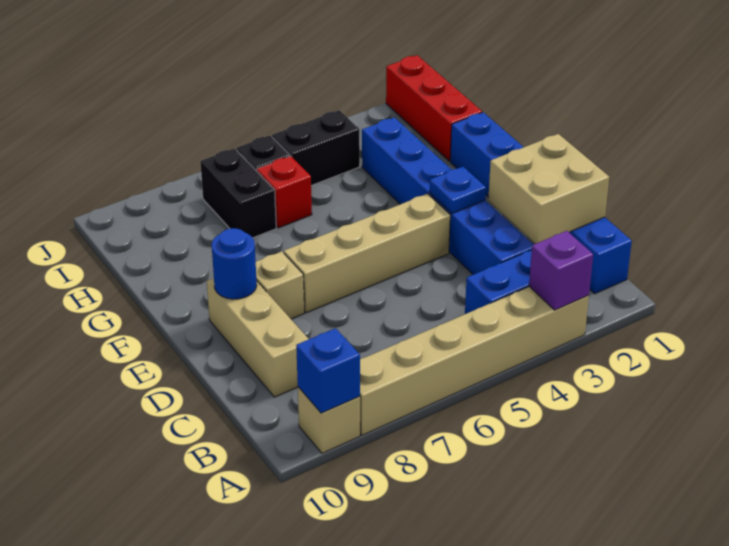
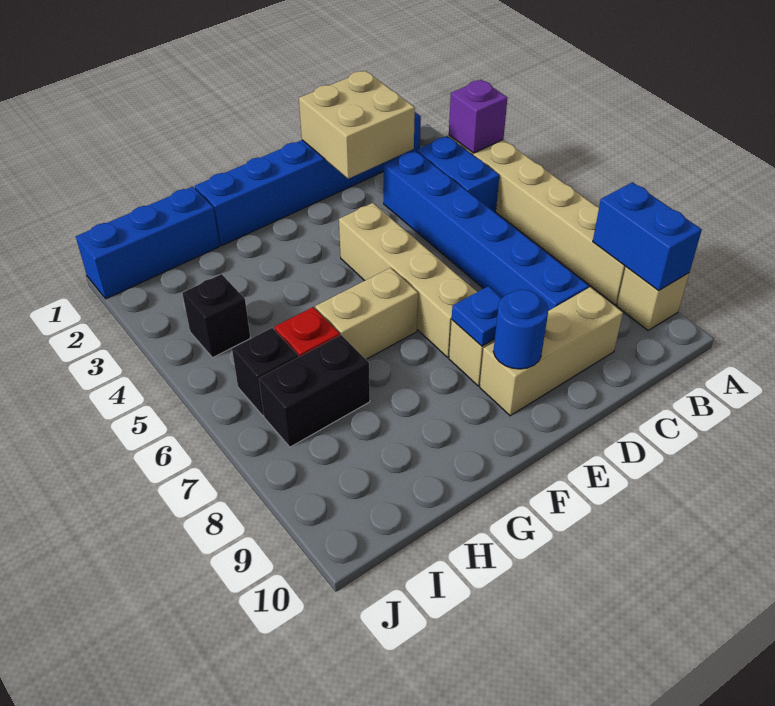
blue 1x1 brick [296,328,360,413] -> blue 1x2 brick [593,182,702,290]
blue 1x6 brick [362,117,533,275] -> blue 1x6 brick turned to [383,151,589,311]
blue 1x1 plate [430,167,486,214] -> blue 1x1 plate moved to [452,286,502,346]
none -> tan 1x2 brick [315,268,418,359]
red 1x3 brick [386,55,482,161] -> blue 1x3 brick [76,187,220,299]
black 1x2 brick [272,110,360,186] -> black 1x1 brick [182,274,251,358]

